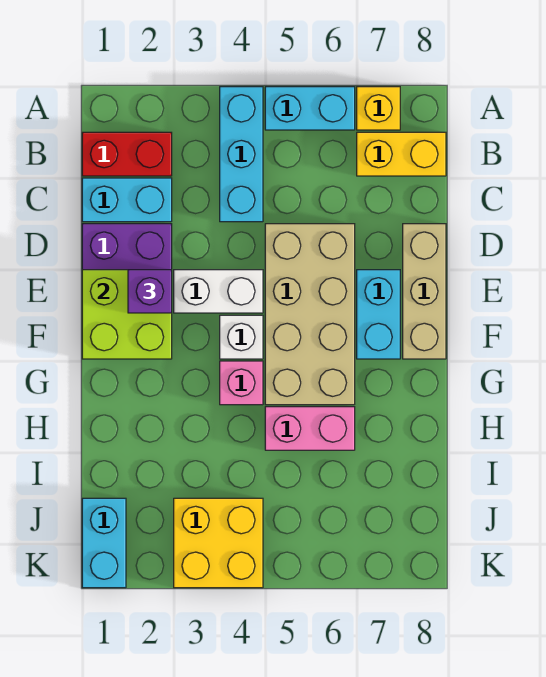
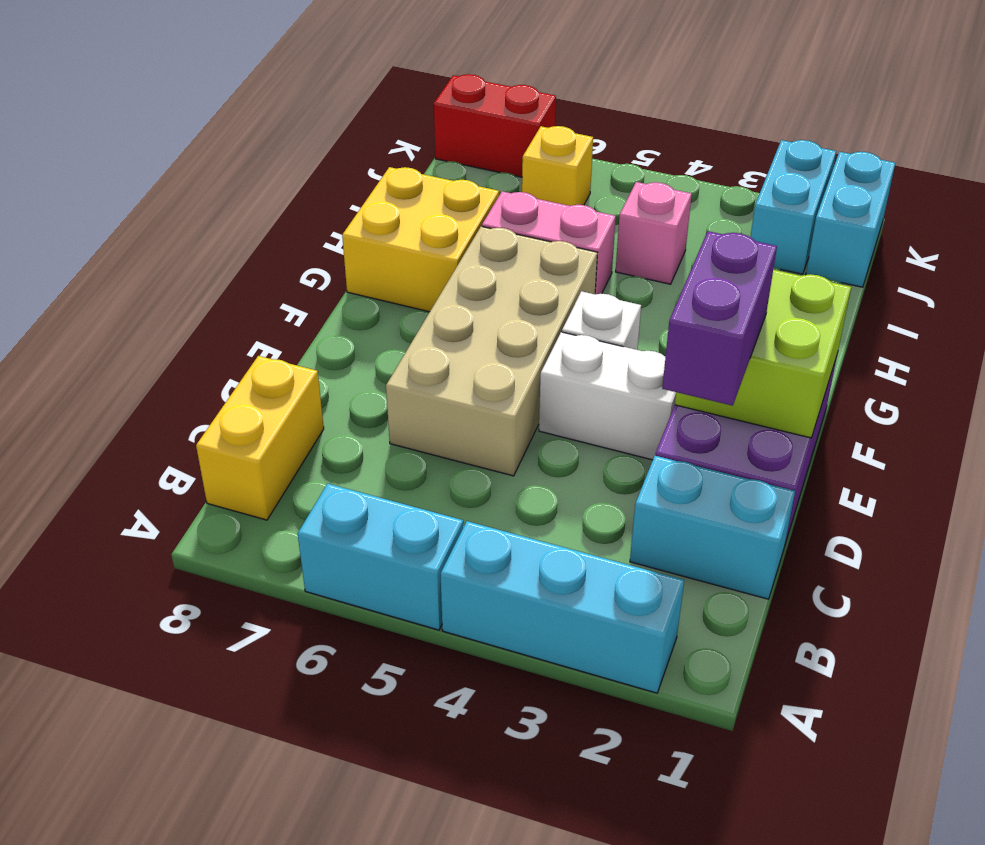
cyan 1x3 brick [220,87,263,222] -> cyan 1x3 brick turned to [441,521,684,693]
yellow 1x1 brick [357,87,400,130] -> yellow 1x1 brick moved to [522,126,593,206]
red 1x2 brick [82,132,172,176] -> red 1x2 brick moved to [434,74,556,177]
yellow 1x2 brick [357,132,446,176] -> yellow 1x2 brick turned to [196,356,324,520]
tan 1x3 brick [403,224,446,359] -> none
purple 1x1 brick [128,270,172,313] -> purple 1x2 brick [662,231,777,406]
cyan 1x2 brick [357,270,400,359] -> cyan 1x2 brick moved to [751,140,836,274]
pink 1x1 brick [220,361,263,405] -> pink 1x1 brick moved to [616,182,692,284]
yellow 2x2 brick [174,498,263,588] -> yellow 2x2 brick moved to [342,167,499,312]

